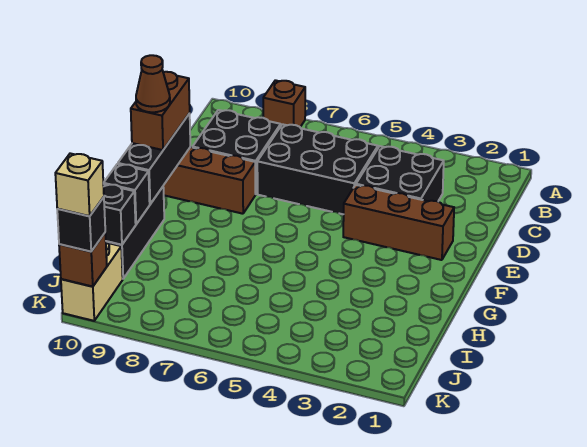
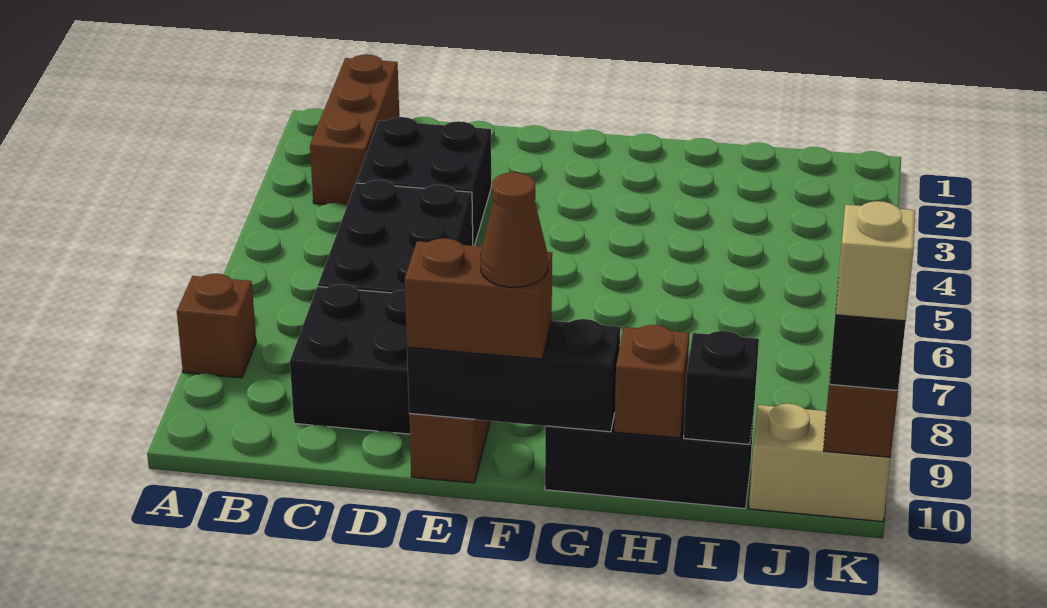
brown 1x3 brick [343,185,454,260] -> brown 1x3 brick moved to [310,54,399,206]
black 1x1 brick [104,164,150,224] -> brown 1x1 brick [614,325,689,438]

